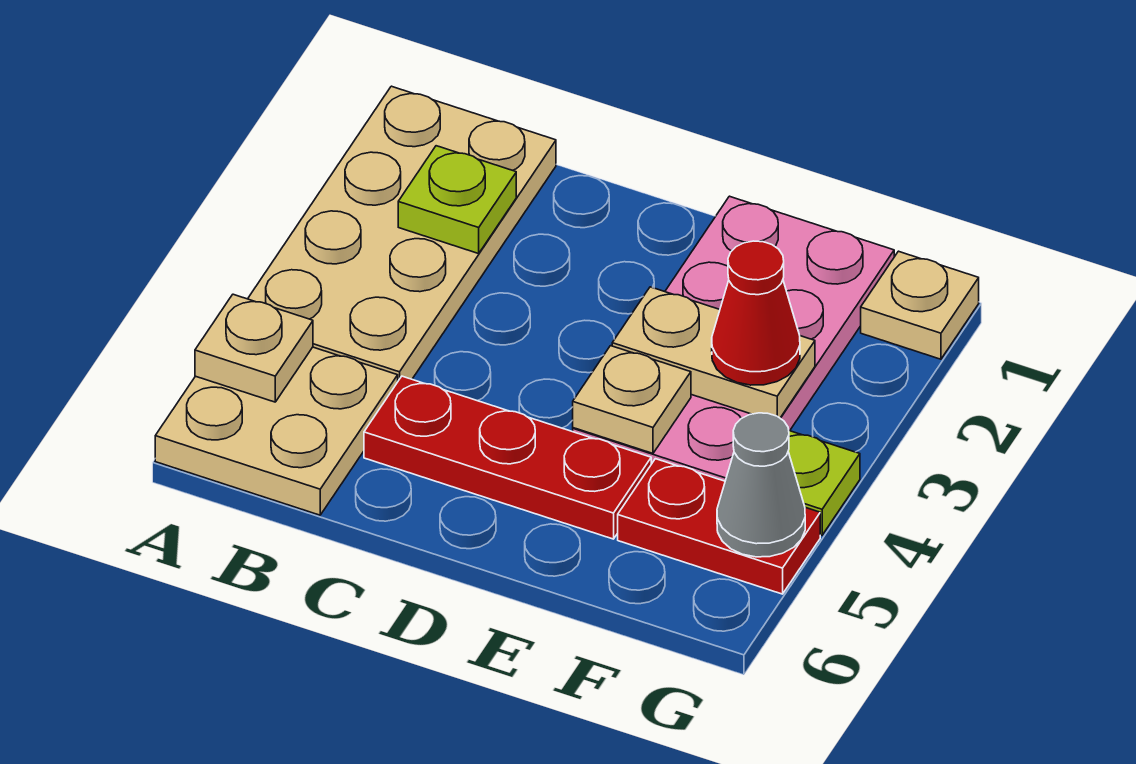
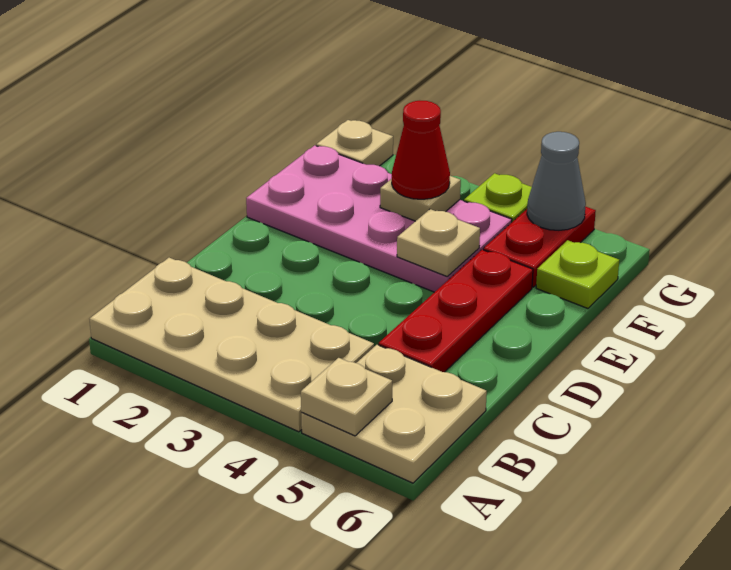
lime 1x1 plate [398,146,516,254] -> lime 1x1 plate moved to [536,240,619,308]
tan 1x2 plate [612,287,815,418] -> tan 1x1 plate [380,176,461,221]

